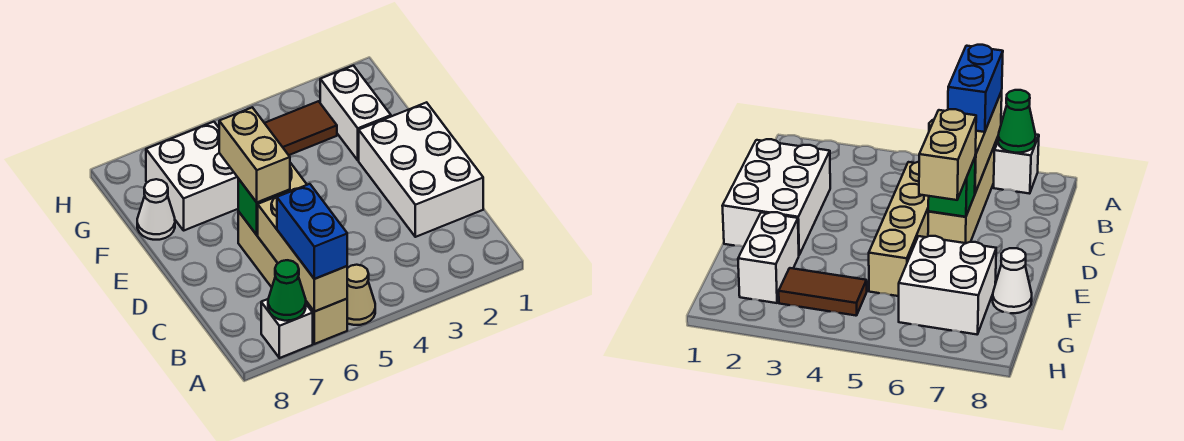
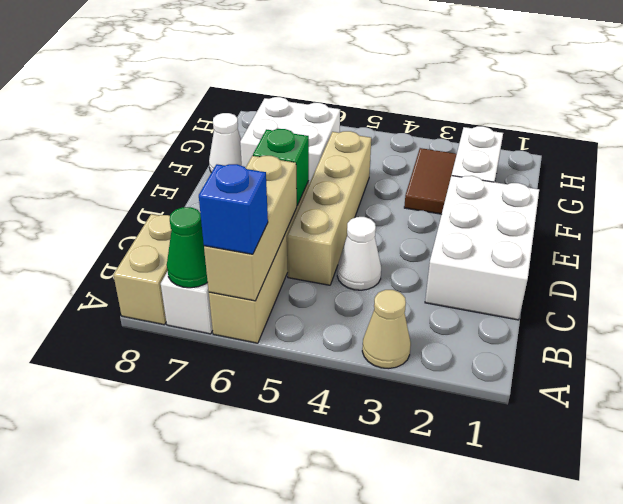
tan 1x1 cone [347,265,375,325] -> tan 1x1 cone moved to [362,290,411,369]
blue 1x2 brick [277,184,347,279] -> blue 1x1 brick [199,164,268,254]
none -> white 1x1 cone [337,217,381,290]
tan 1x2 brick [219,107,290,202] -> tan 1x2 brick moved to [113,214,171,325]
brown 1x2 tile [265,101,337,155] -> brown 1x2 tile turned to [404,148,457,214]

